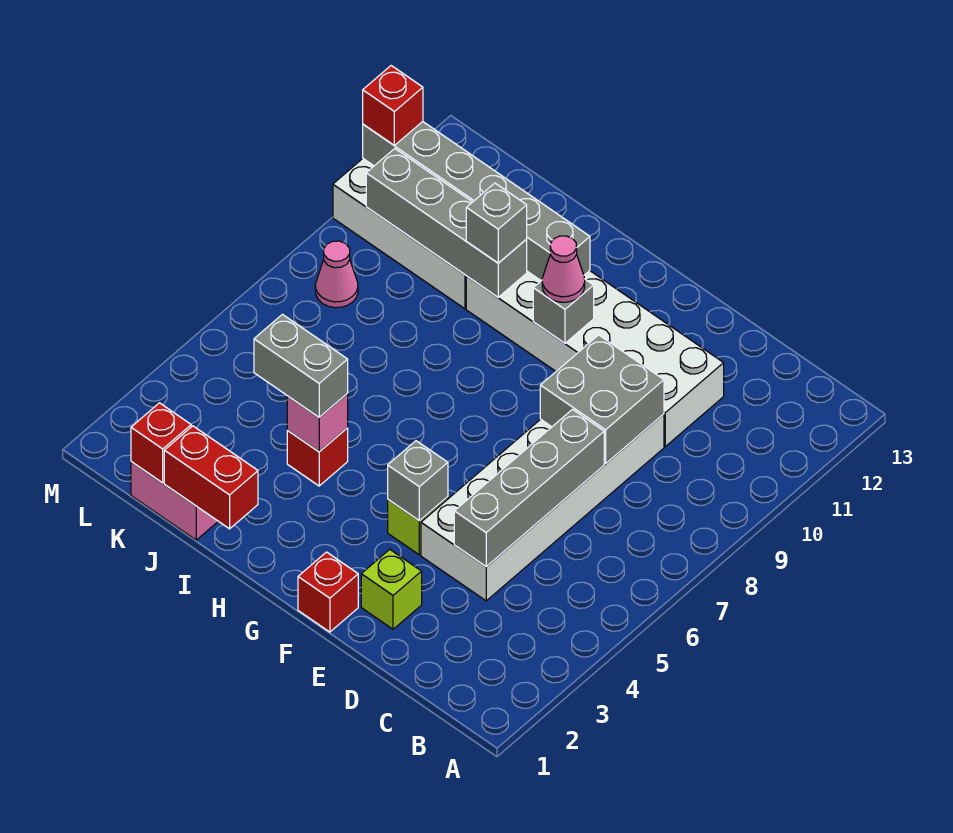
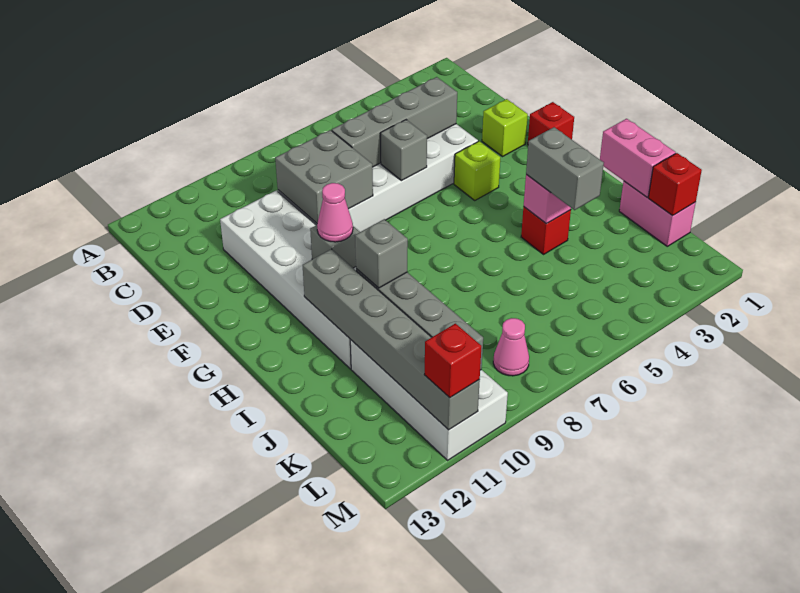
grey 1x1 brick [388,441,448,521] -> grey 1x1 brick moved to [380,120,427,181]
red 1x2 brick [164,426,258,529] -> pink 1x2 brick [600,119,676,197]

